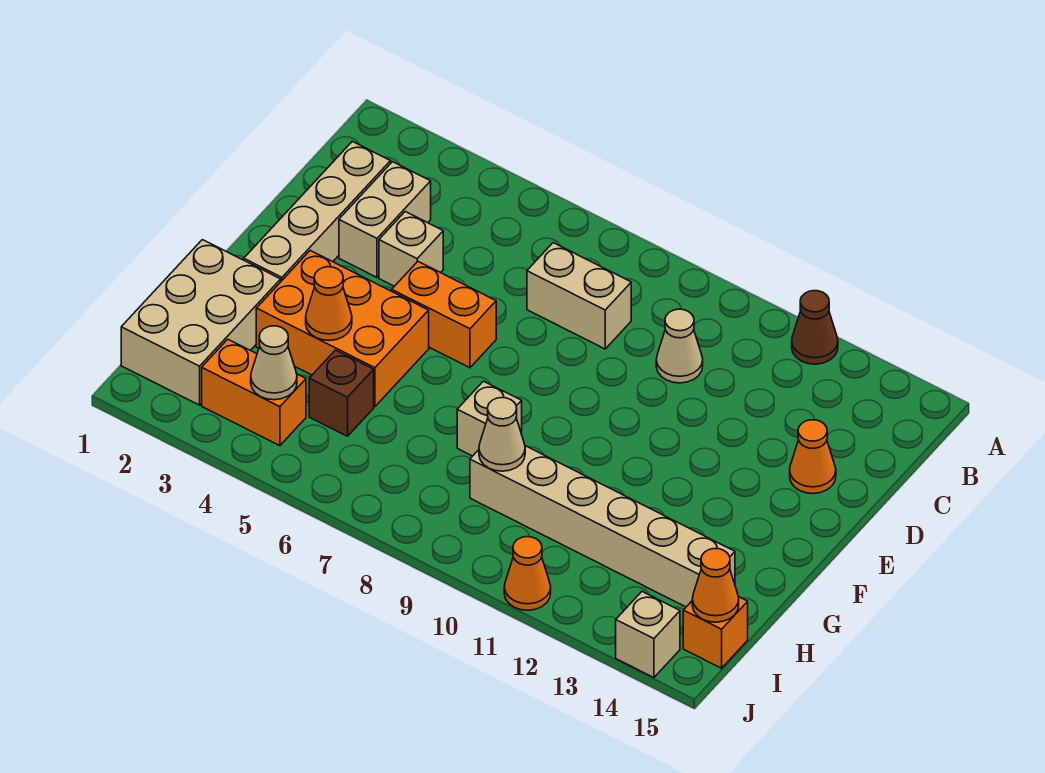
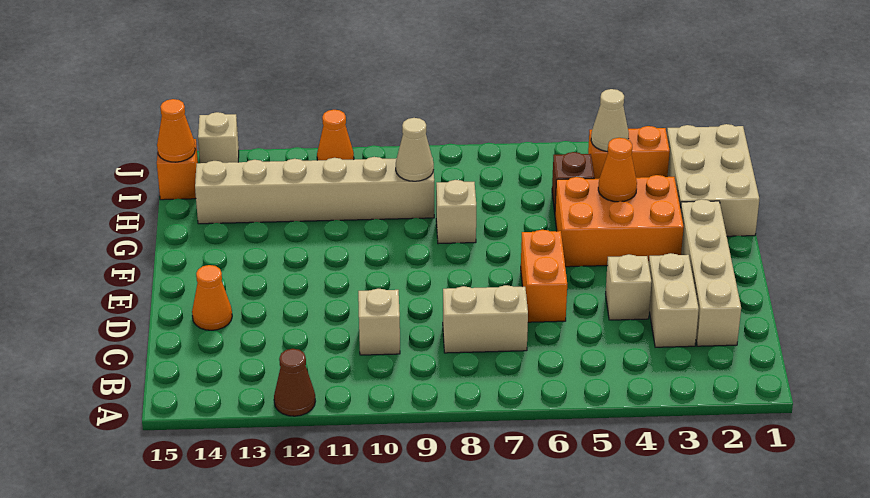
tan 1x1 cone [656,309,703,383] -> tan 1x1 brick [358,289,400,355]
orange 1x2 brick [392,262,496,368] -> orange 1x2 brick turned to [521,230,567,322]

